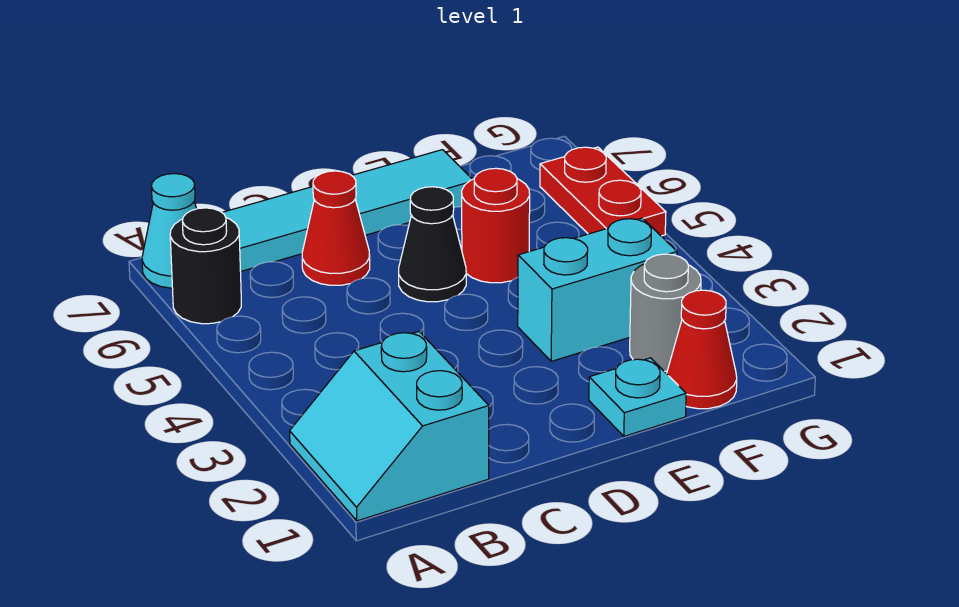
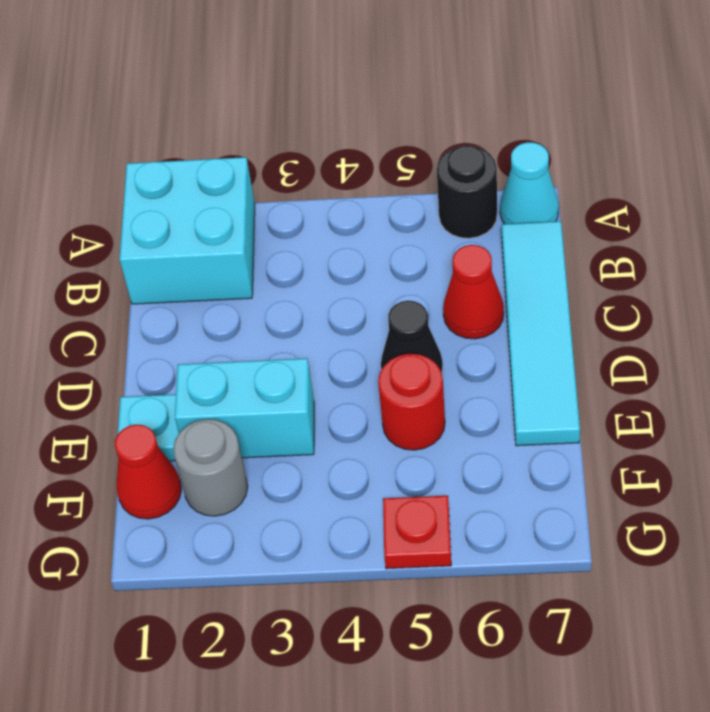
cyan 2x2 slope [290,332,489,521] -> cyan 2x2 brick [119,157,255,304]
cyan 1x2 brick [518,218,677,361] -> cyan 1x2 brick turned to [175,358,314,458]
red 1x2 plate [540,147,666,236] -> red 1x1 plate [383,496,451,569]

